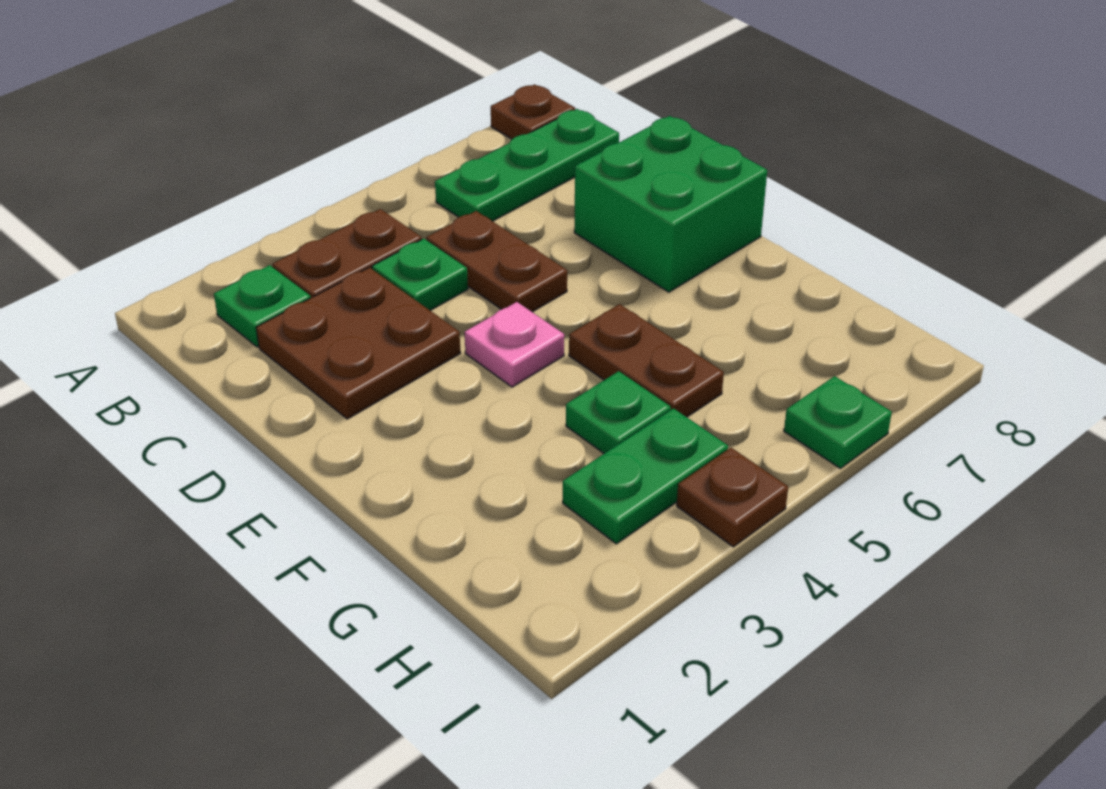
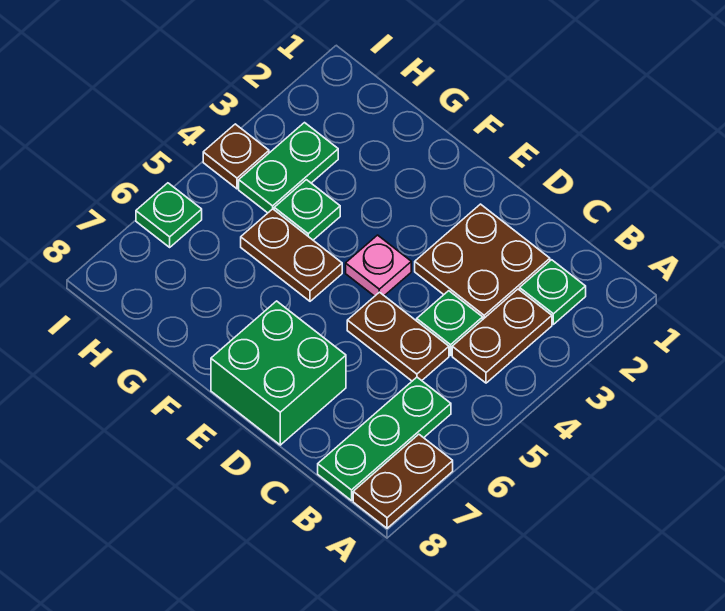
brown 1x1 plate [491,85,575,139] -> brown 1x2 plate [353,434,453,528]

